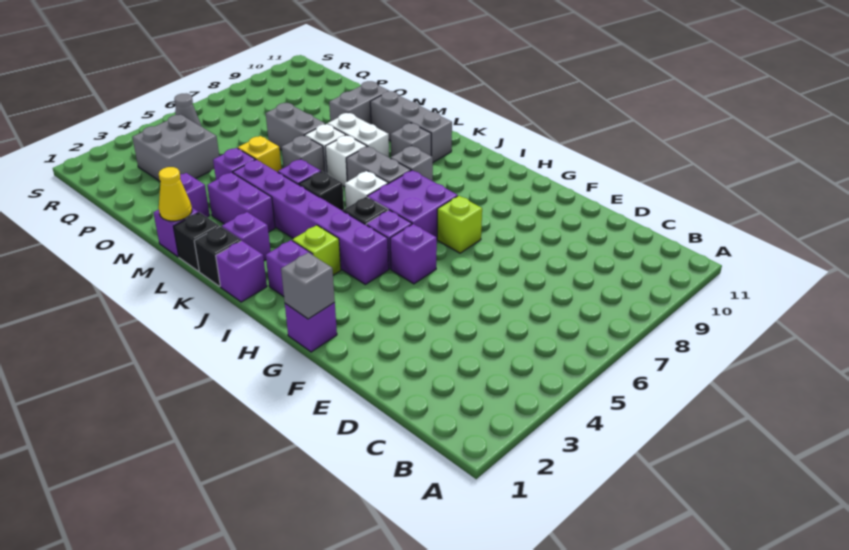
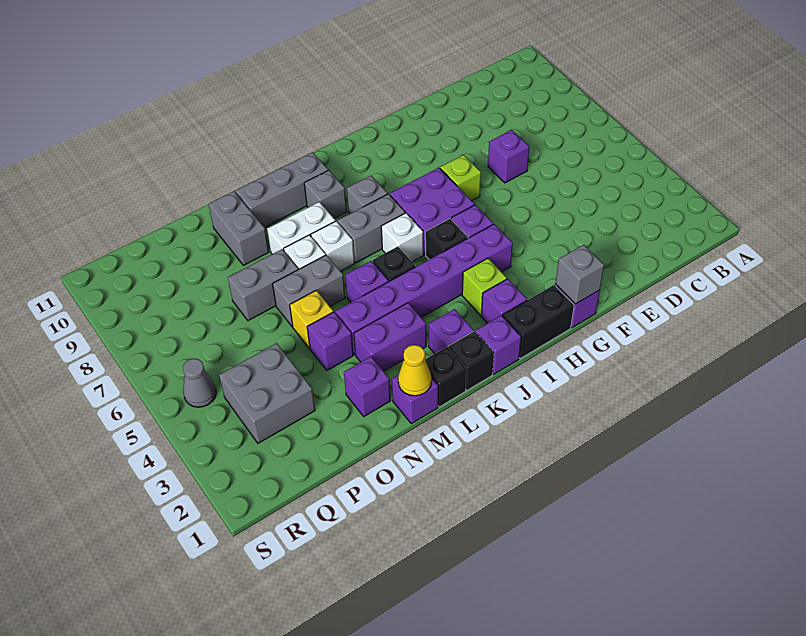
purple 1x1 brick [390,224,437,284] -> purple 1x1 brick moved to [488,130,529,183]
none -> black 1x2 brick [503,285,574,358]
grey 1x1 brick [282,135,325,173] -> grey 1x2 brick [273,255,345,327]

